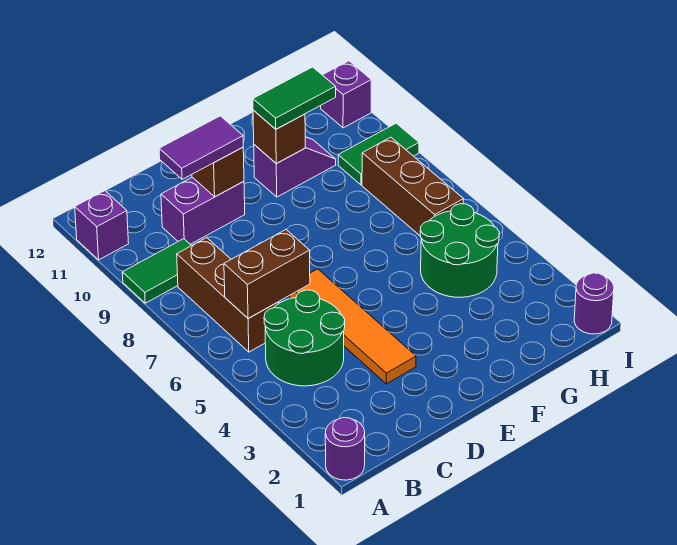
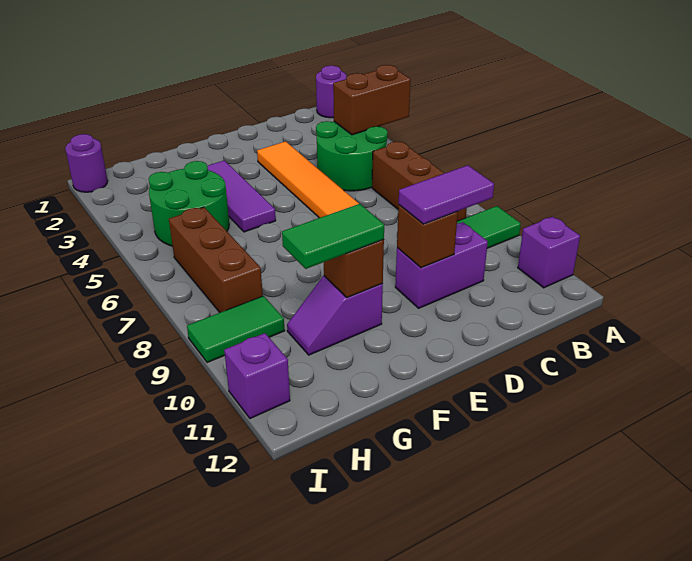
brown 1x2 brick [224,230,310,319] -> brown 1x2 brick moved to [333,65,411,135]
none -> purple 1x3 tile [207,160,276,232]

